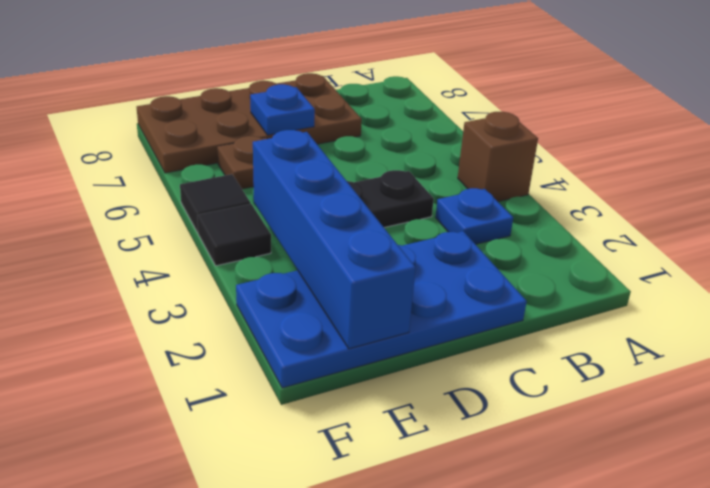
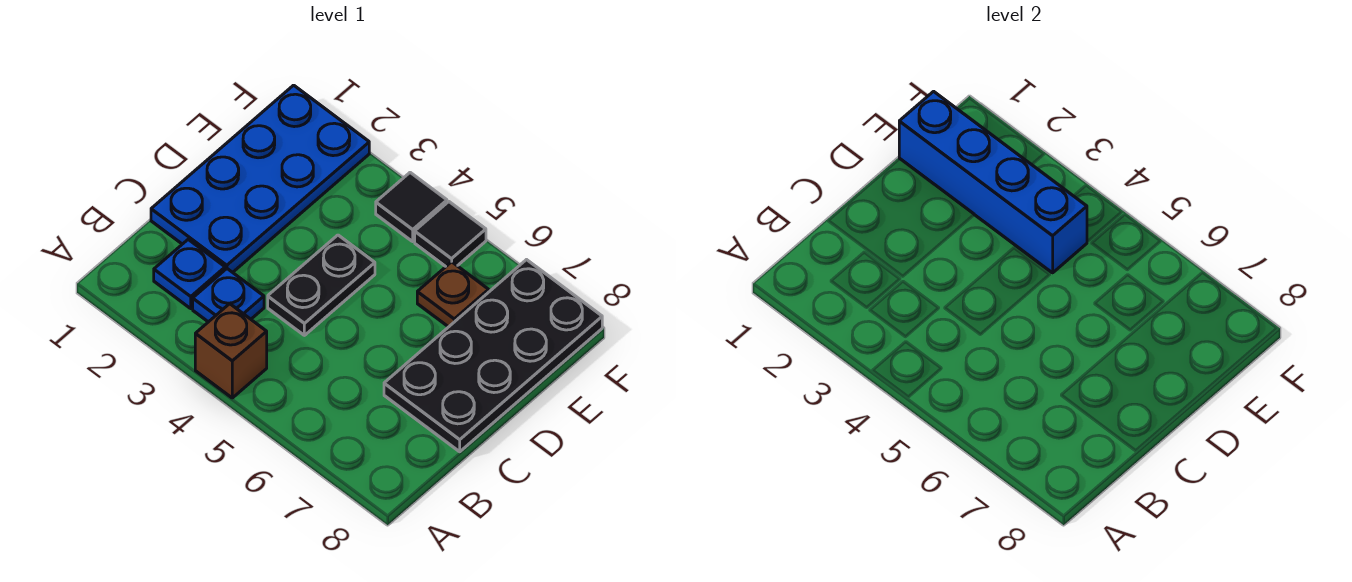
brown 2x4 plate [137,73,362,173] -> black 2x4 plate [384,260,602,452]
blue 1x1 plate [250,84,315,135] -> blue 1x1 plate moved to [154,240,225,308]

